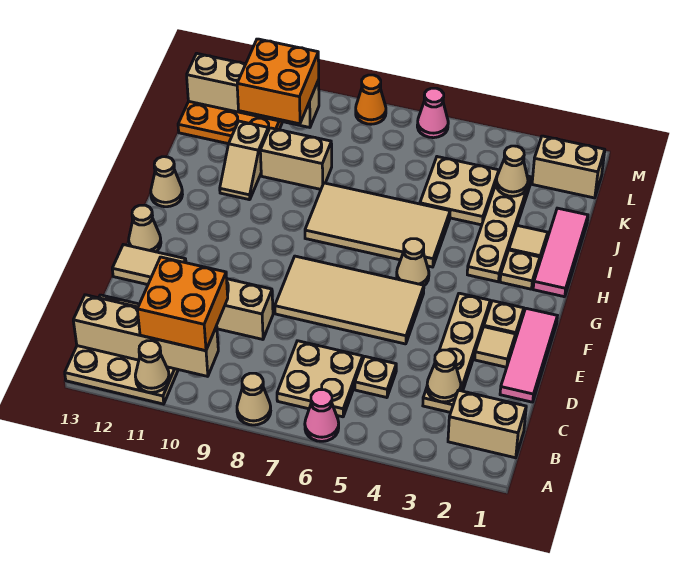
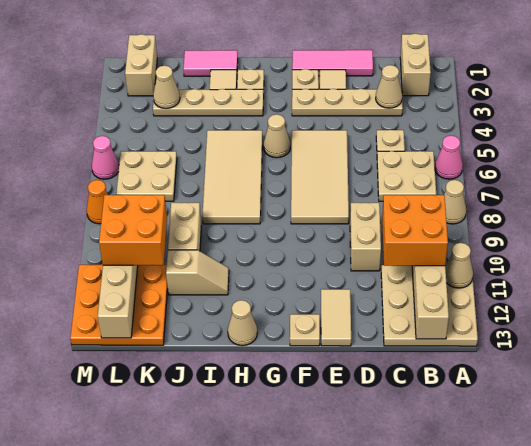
tan 1x1 cone [129,205,161,252] -> tan 1x1 plate [290,314,320,346]
pink 1x3 tile [533,208,588,297] -> pink 1x2 tile [184,50,238,76]
tan 2x2 plate [420,157,499,225] -> tan 2x2 plate moved to [116,151,177,201]

